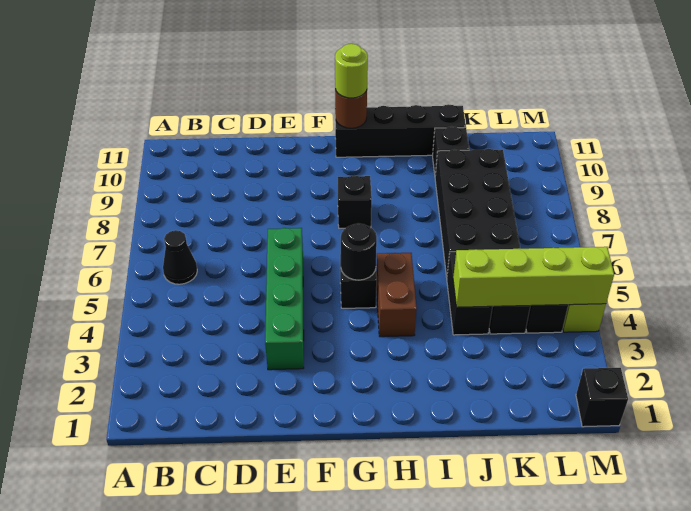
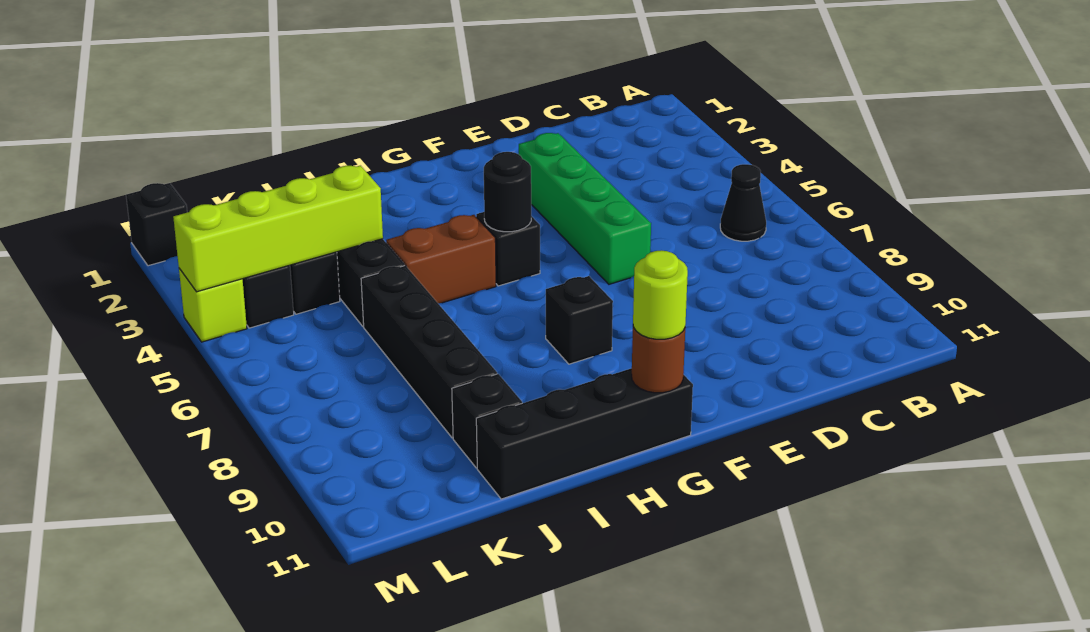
brown 1x2 brick [376,253,417,337] -> brown 1x2 brick turned to [386,215,496,303]
black 2x4 brick [435,149,520,277] -> black 1x4 brick [361,265,497,438]

